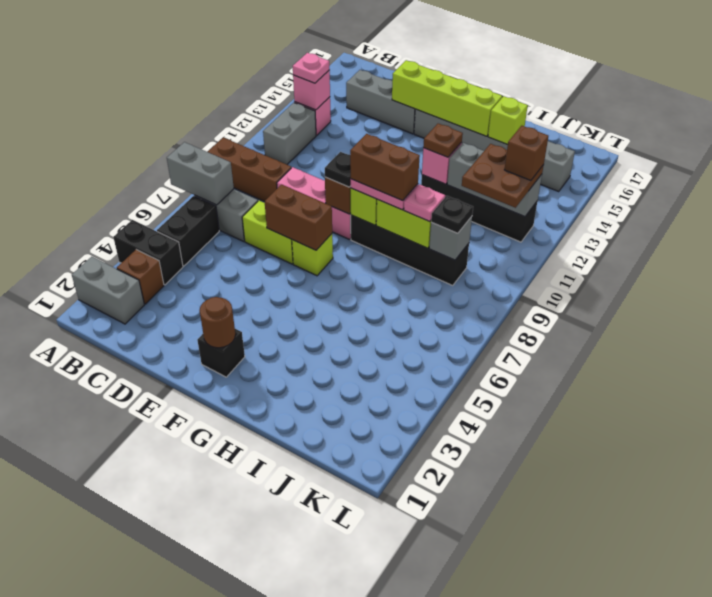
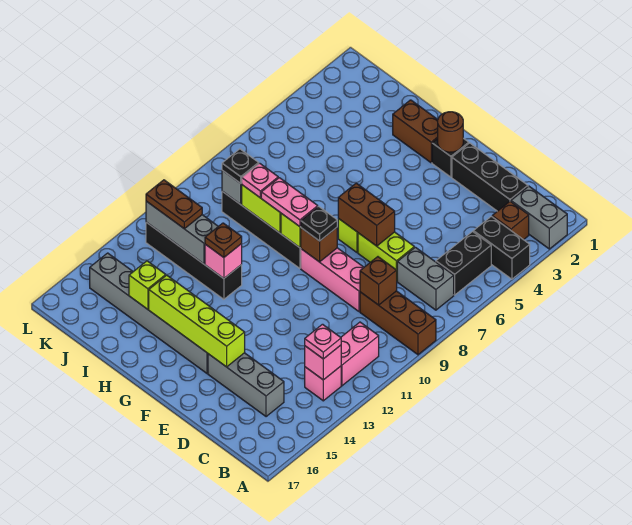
grey 1x2 brick [167,142,234,205] -> none
grey 1x2 brick [263,103,316,164] -> pink 1x2 brick [341,322,379,386]
none -> black 1x3 brick [452,143,528,211]
brown 1x2 brick [350,134,420,201] -> brown 1x2 brick moved to [393,100,438,163]
brown 2x2 plate [462,144,544,208] -> brown 1x2 plate [146,180,202,229]
brown 1x1 brick [504,126,548,180] -> brown 1x1 brick moved to [360,257,397,305]

